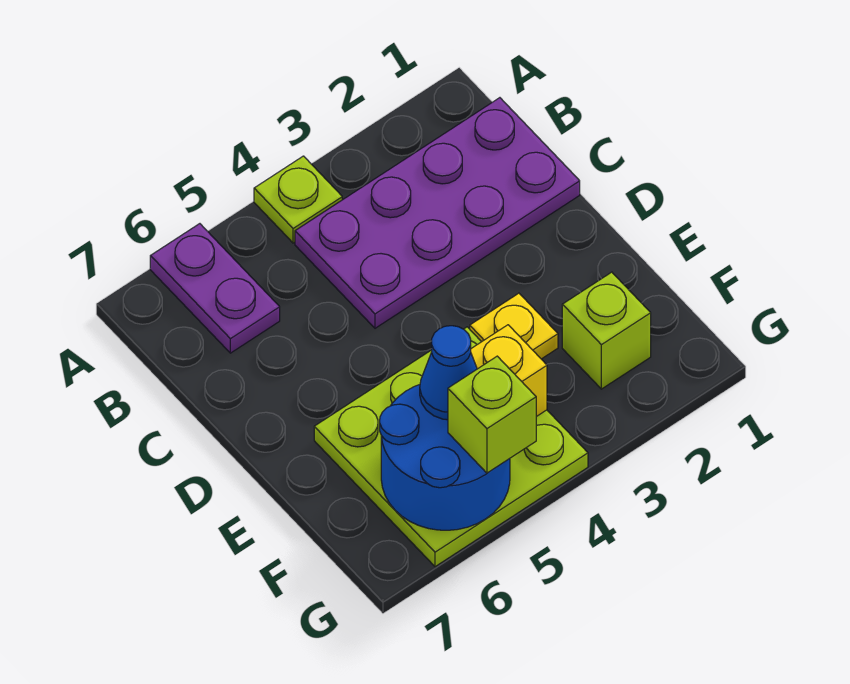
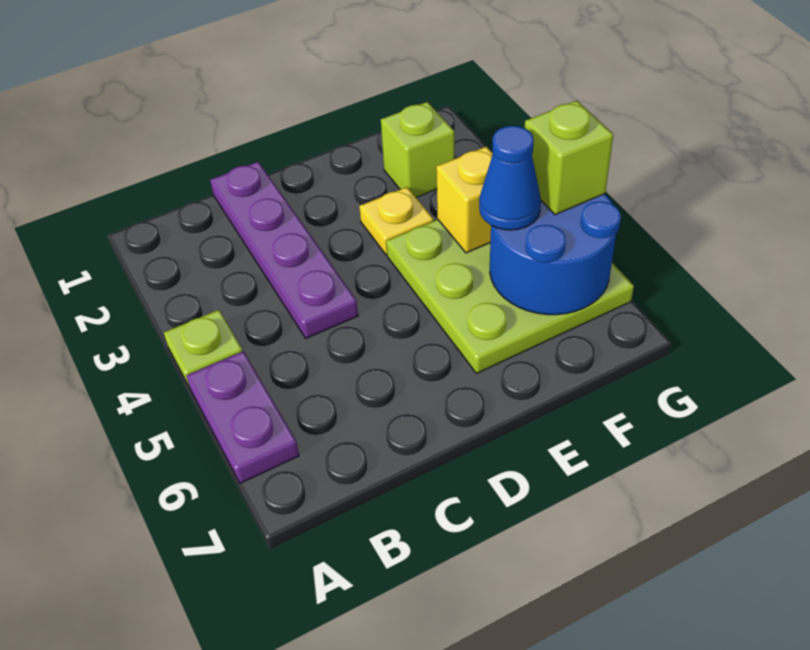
purple 1x2 plate [150,224,280,353] -> purple 1x2 plate turned to [187,351,299,483]
purple 2x4 plate [295,98,580,328] -> purple 1x4 plate [210,162,358,338]

